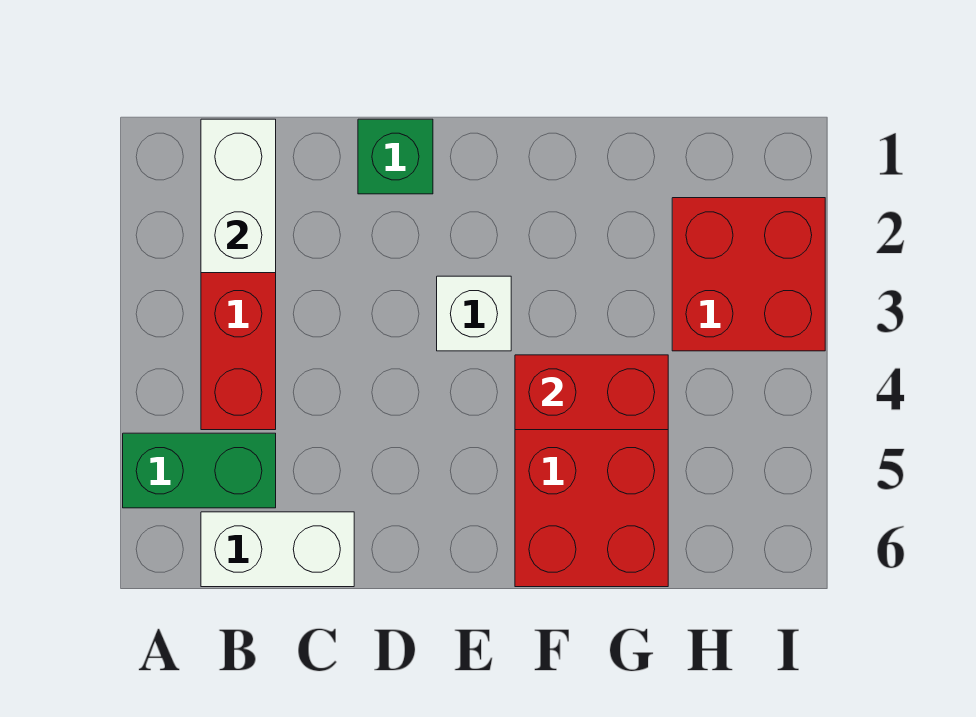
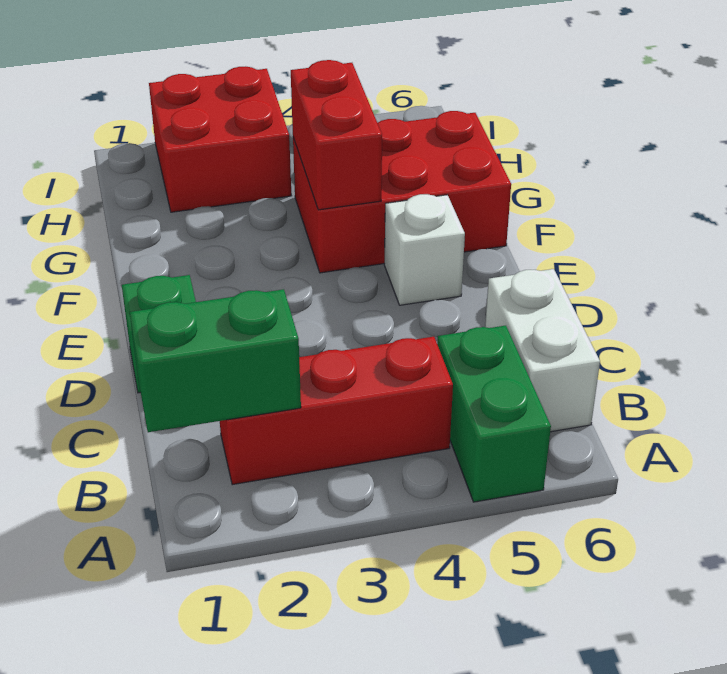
white 1x2 brick [201,119,276,273] -> green 1x2 brick [130,289,301,432]
white 1x1 brick [437,276,511,351] -> white 1x1 brick moved to [384,194,465,305]

